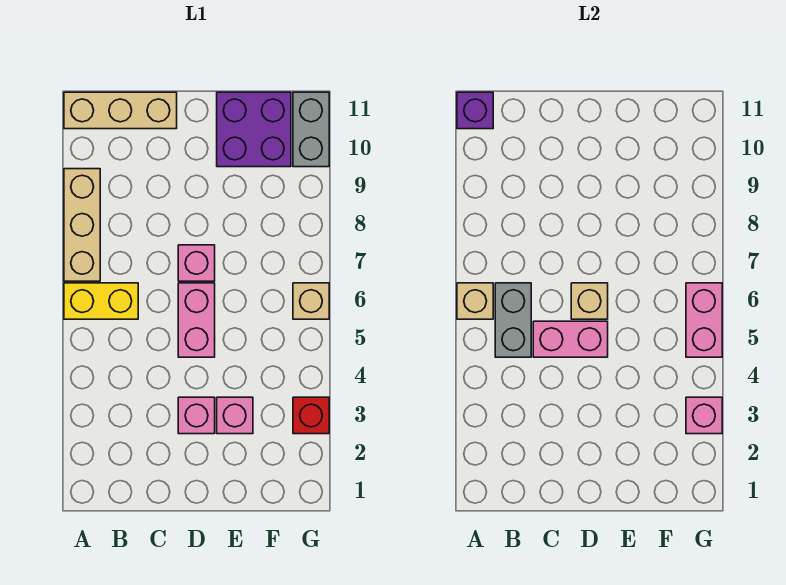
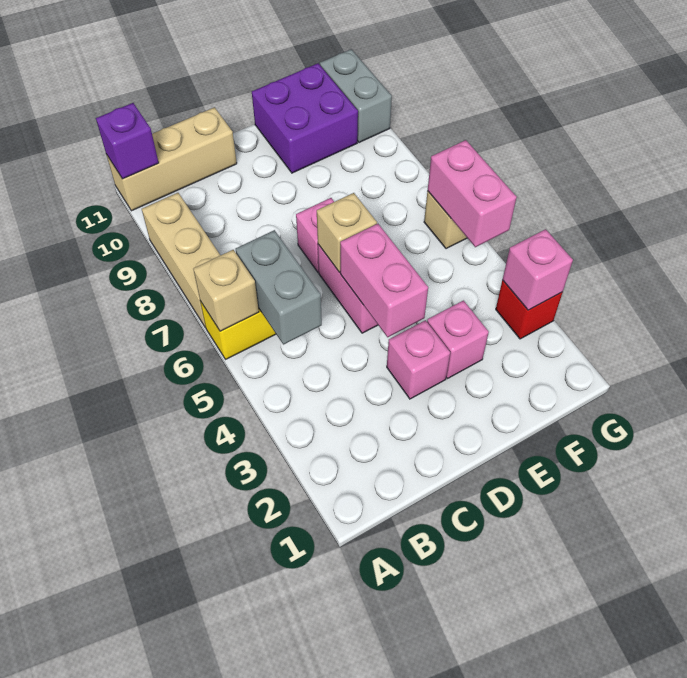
pink 1x2 brick [533,321,608,357] -> pink 1x2 brick turned to [340,224,428,337]

